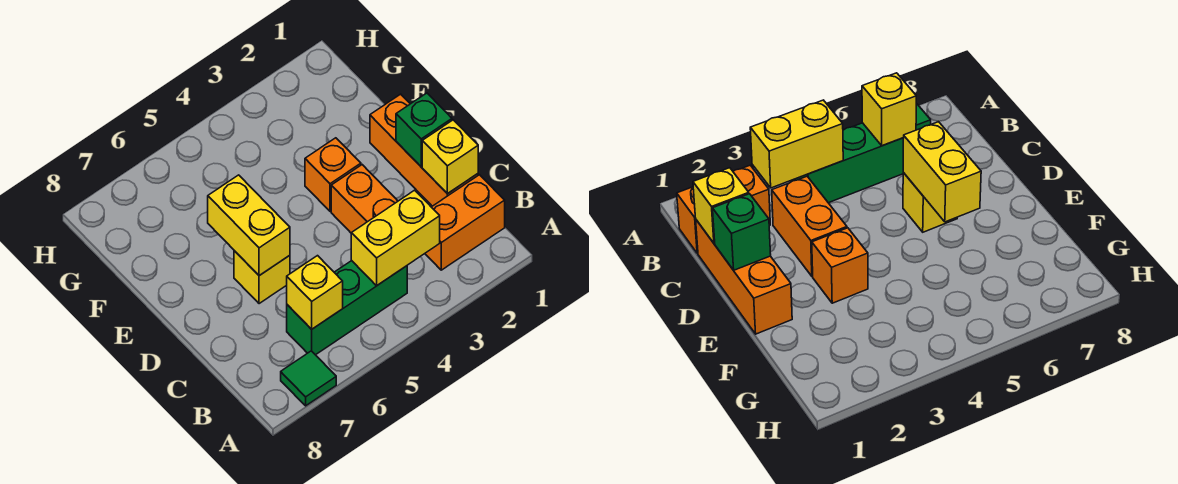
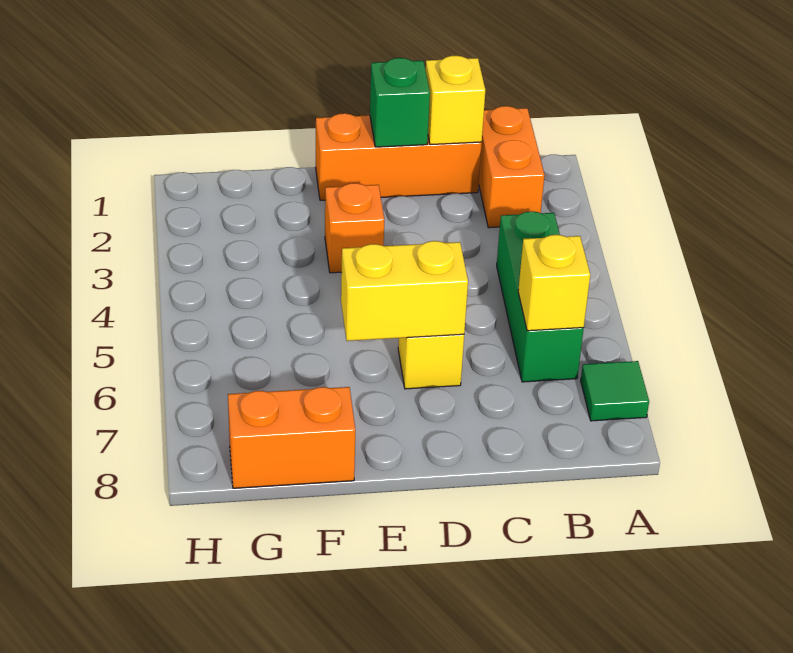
yellow 1x2 brick [351,190,440,286] -> none
orange 1x2 brick [331,165,398,233] -> orange 1x2 brick moved to [228,387,355,488]

